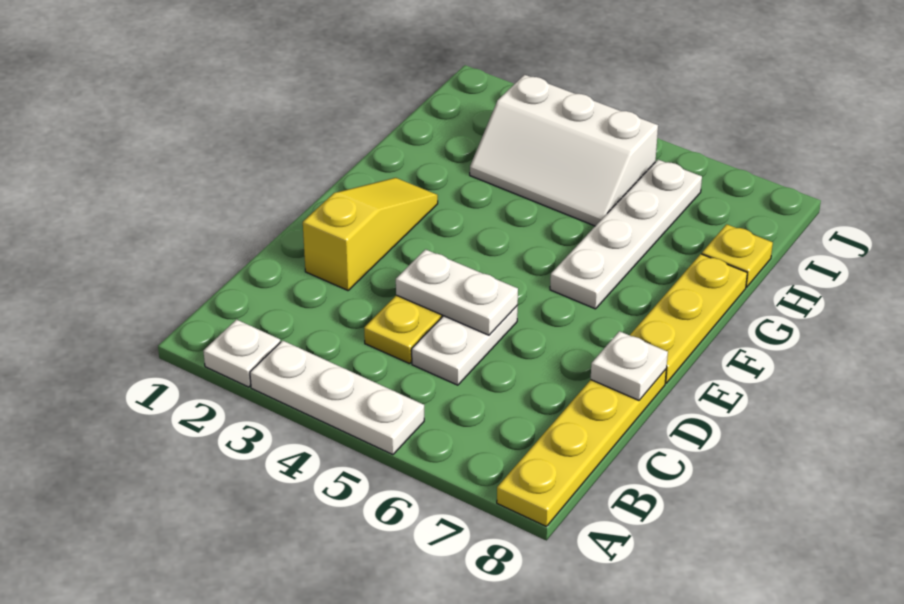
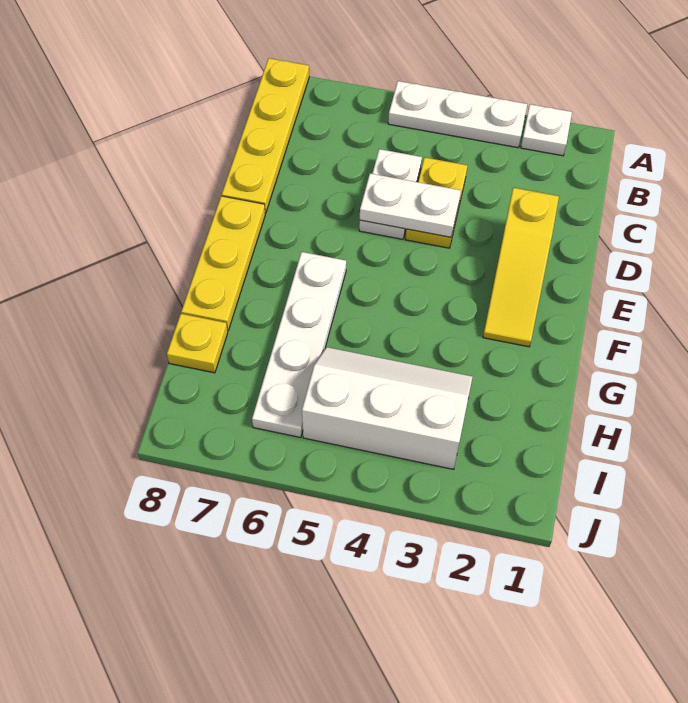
white 1x1 plate [591,331,668,400] -> none

